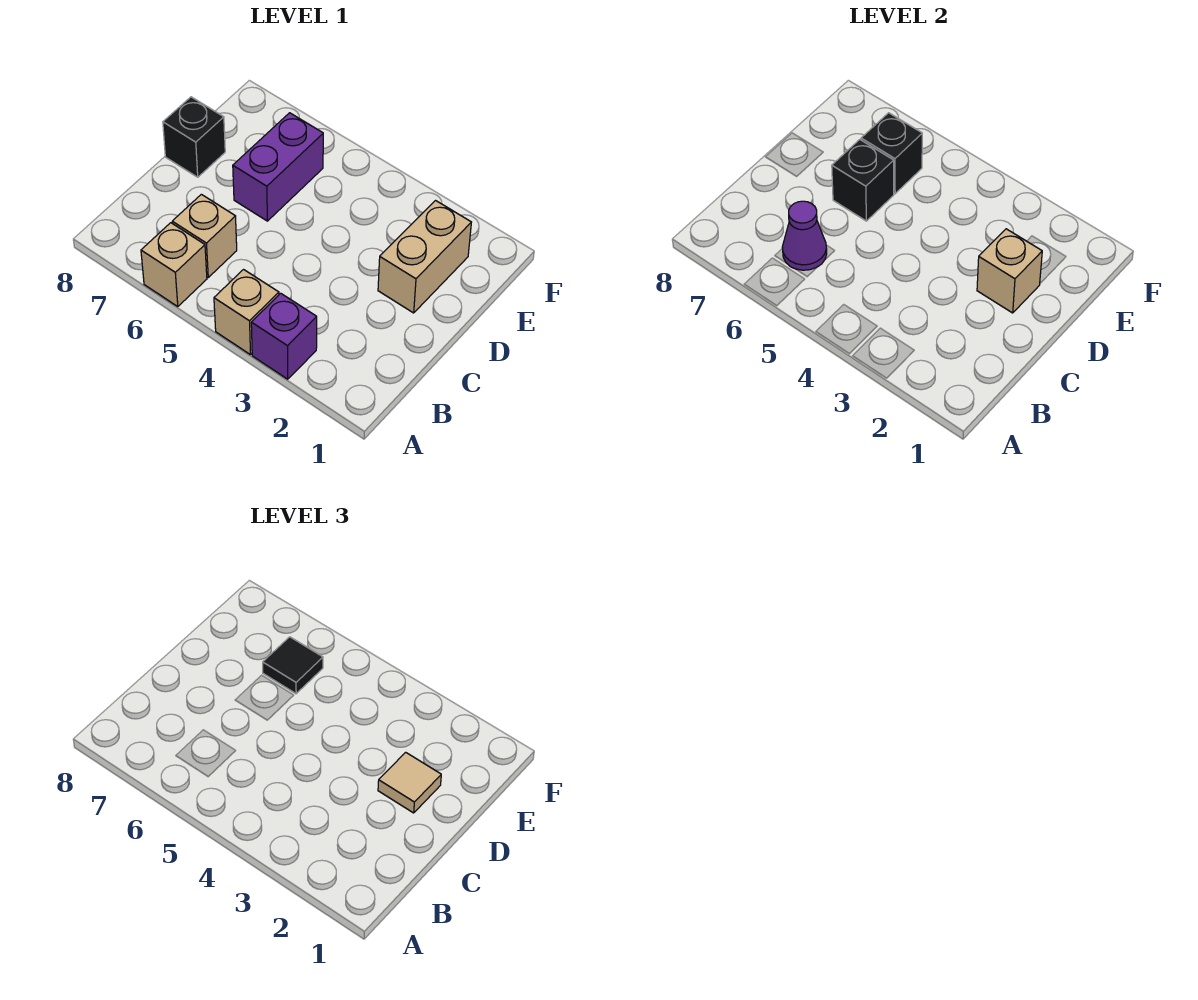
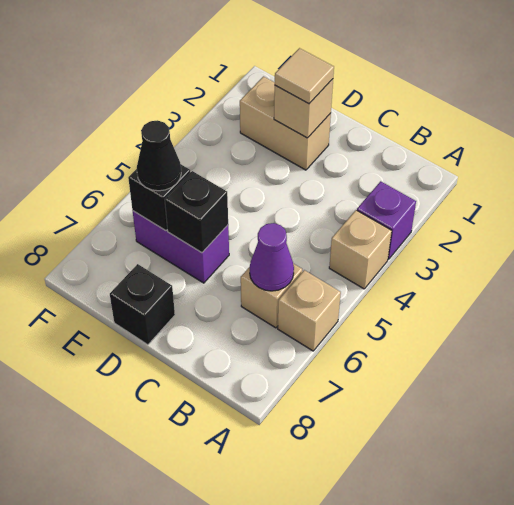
black 1x1 tile [263,637,323,694] -> black 1x1 cone [137,120,181,191]

